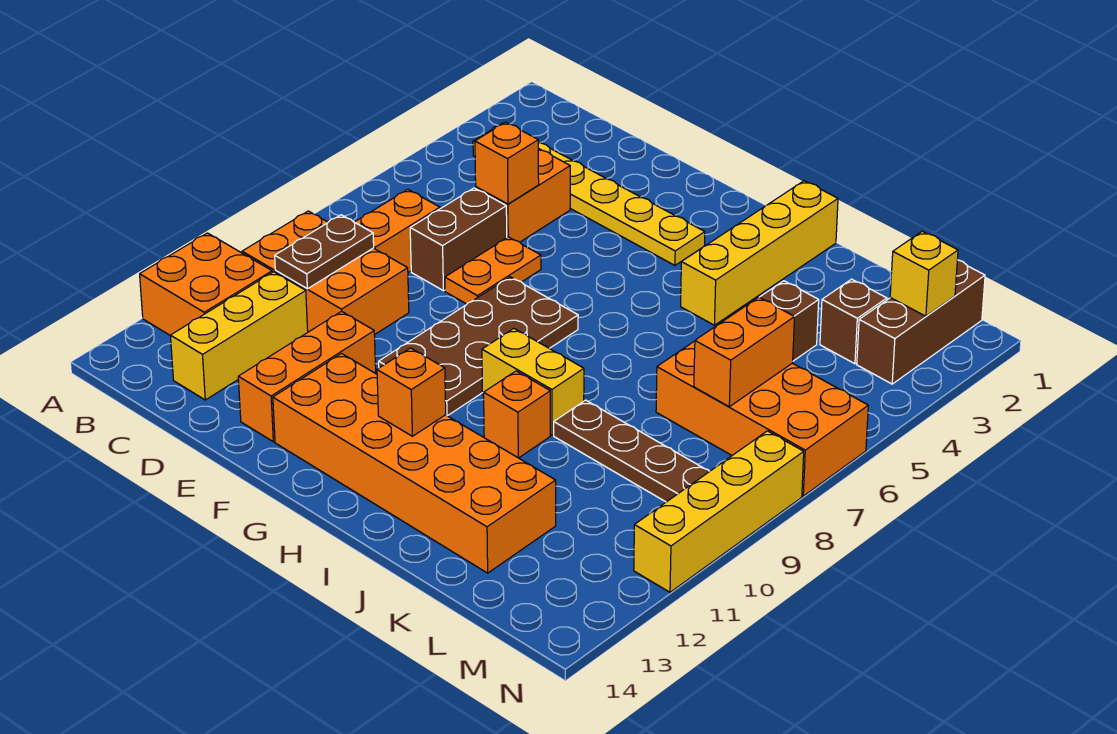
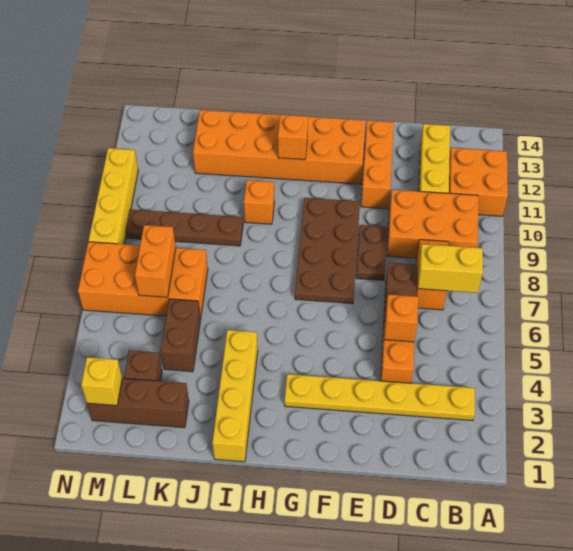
brown 1x2 plate [275,215,374,289] -> brown 1x2 plate moved to [356,225,388,280]
orange 1x2 plate [445,237,541,304] -> none
yellow 1x2 brick [482,329,584,435] -> yellow 1x2 brick moved to [418,244,483,293]
brown 1x3 brick [857,260,985,384] -> brown 1x3 brick turned to [87,378,189,428]

